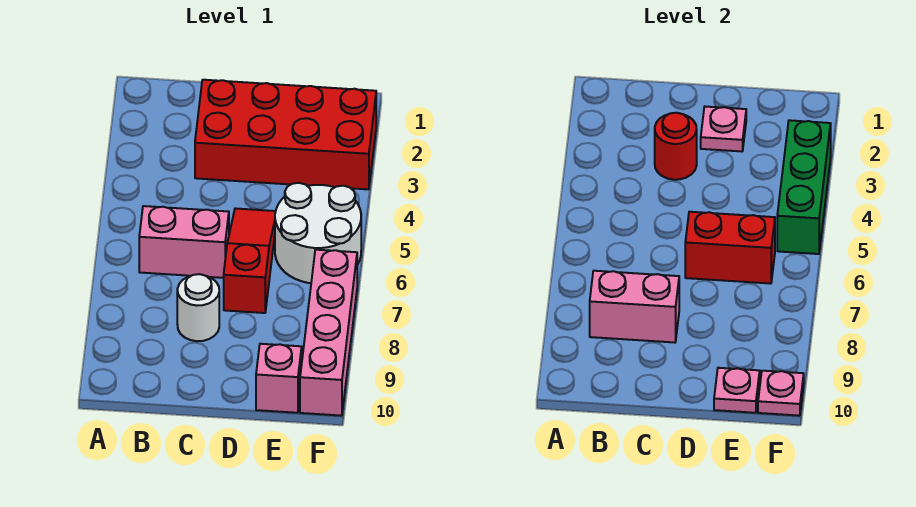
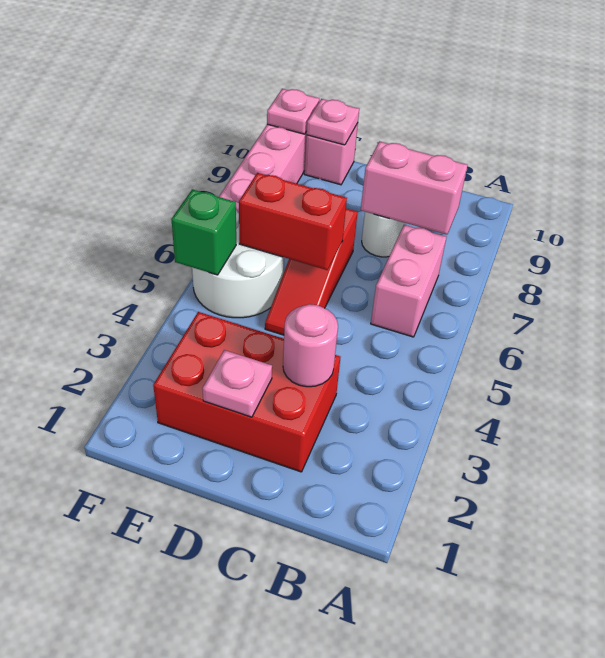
pink 1x2 brick [139,206,229,278] -> pink 1x2 brick turned to [371,225,446,337]
red 2x4 brick [195,80,376,189] -> red 2x3 brick [153,312,340,472]
red 1x1 round brick [655,113,697,180] -> pink 1x1 round brick [283,304,338,387]
green 1x3 brick [777,120,831,254] -> green 1x1 brick [171,189,236,275]

